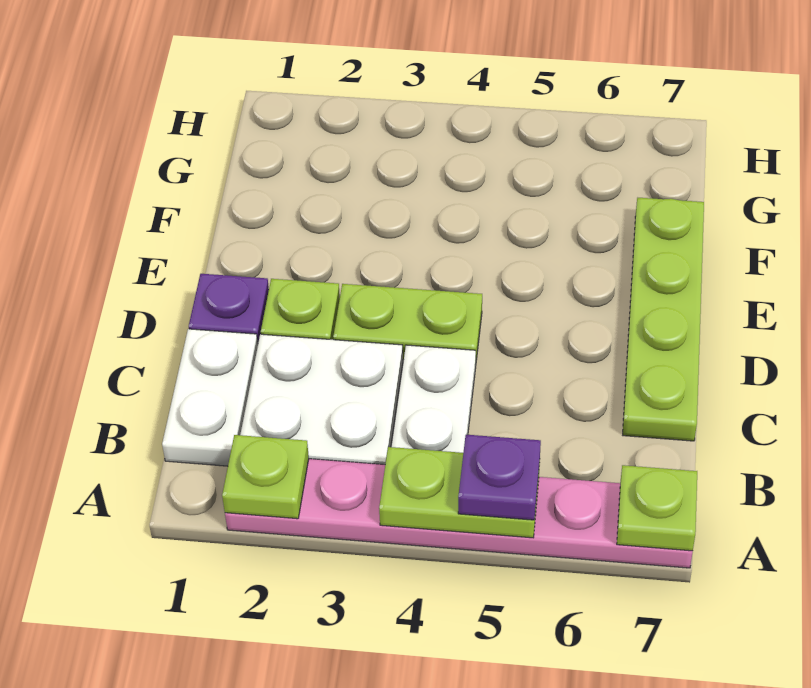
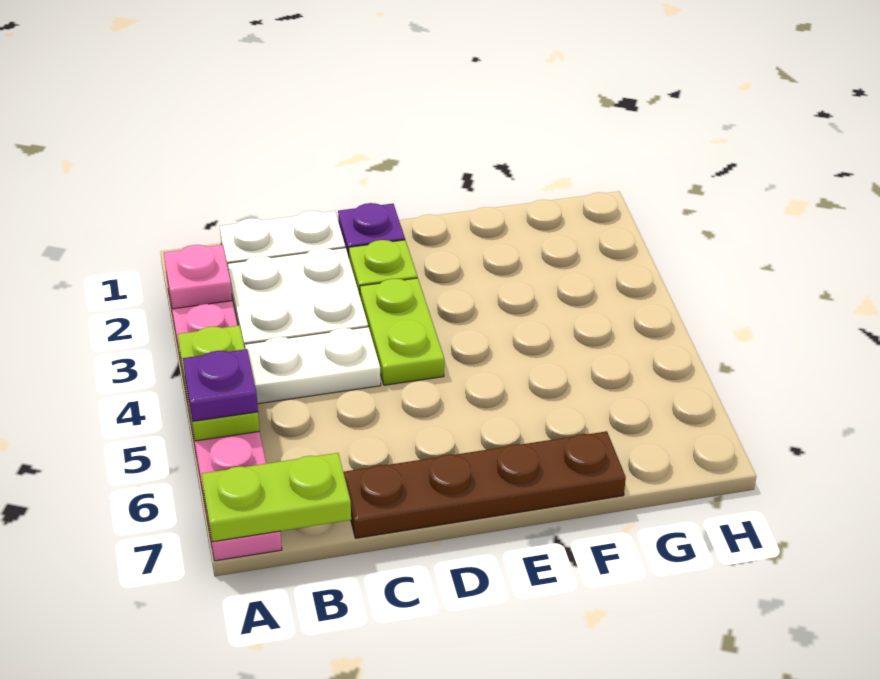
lime 1x1 plate [222,435,309,519] -> pink 1x1 plate [164,245,232,309]
lime 1x1 plate [617,465,697,551] -> lime 1x2 plate [202,453,351,542]
lime 1x4 plate [623,198,704,441] -> brown 1x4 plate [343,431,626,538]

